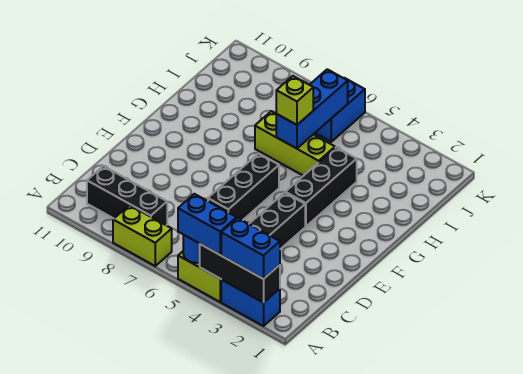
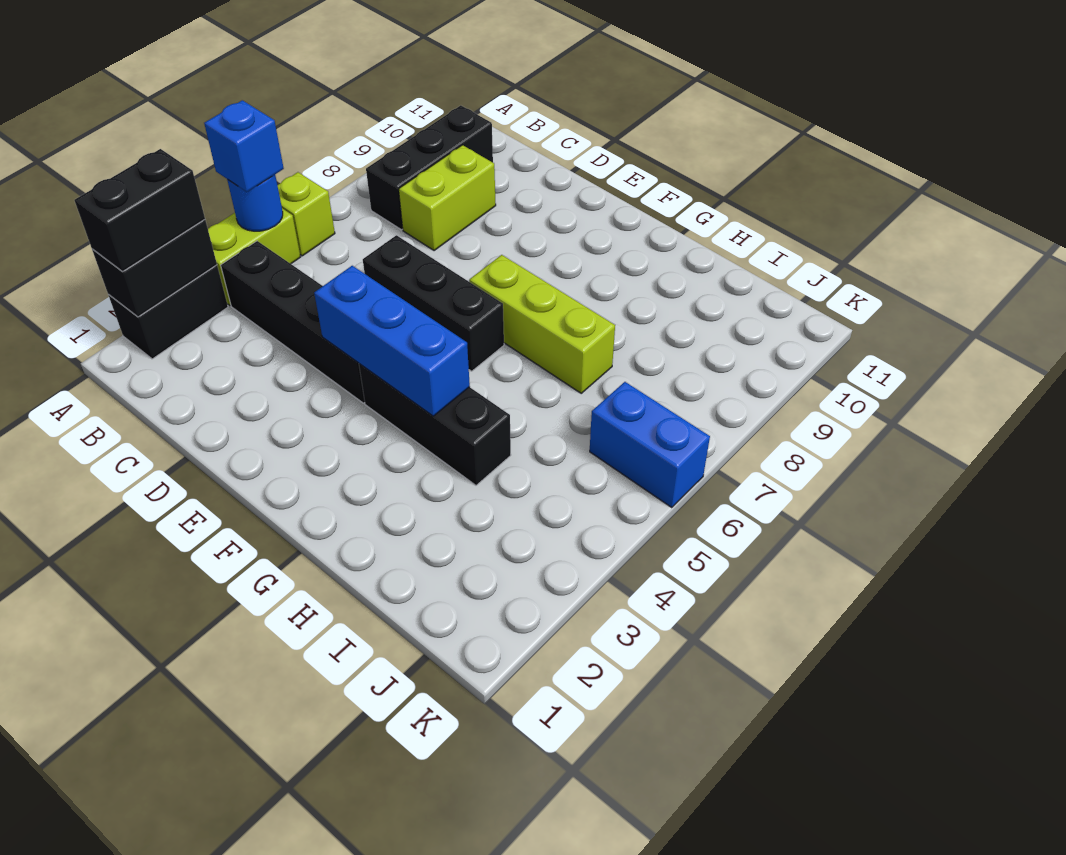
blue 1x2 brick [221,280,280,326] -> black 1x2 brick [108,265,228,359]
black 1x3 brick [200,244,280,303] -> black 1x2 brick [92,220,217,317]
blue 1x2 brick [221,218,280,279] -> black 1x2 brick [74,149,205,272]
blue 1x2 brick [178,194,237,255] -> blue 1x1 brick [204,100,284,192]
lime 1x2 brick [113,205,172,266] -> lime 1x2 brick moved to [399,145,496,251]
lime 1x3 brick [255,111,335,176] -> lime 1x3 brick turned to [469,255,615,393]
blue 1x3 brick [276,69,348,149] -> blue 1x3 brick moved to [314,266,470,416]
lime 1x1 brick [276,76,313,125] -> lime 1x1 brick moved to [277,172,335,256]

